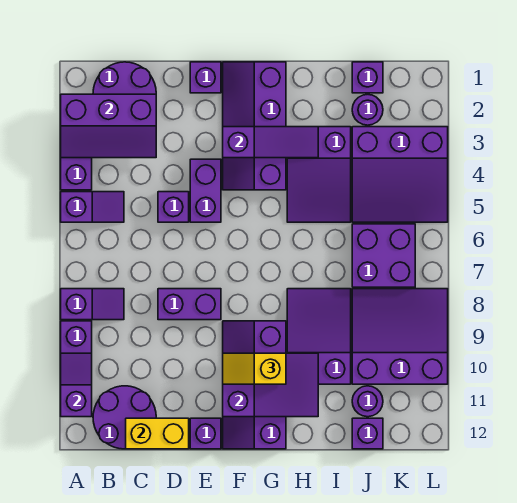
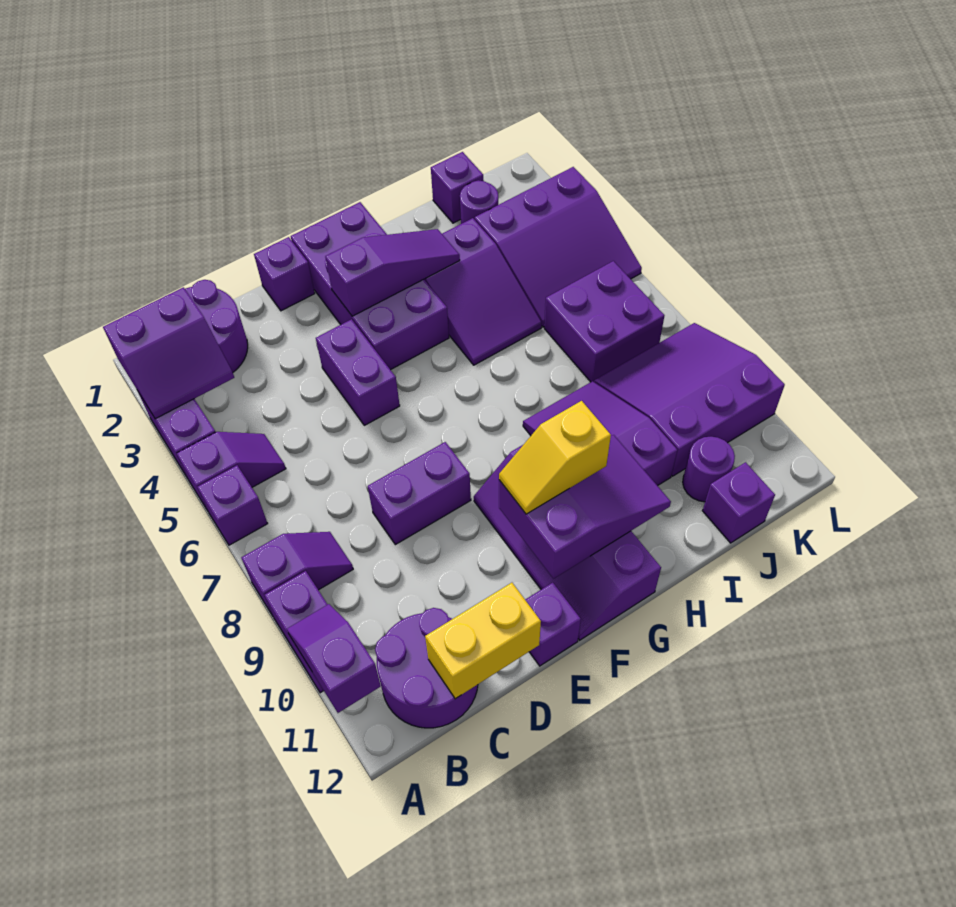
purple 2x3 slope [61,94,156,158] -> purple 2x2 slope [103,287,234,419]
purple 1x1 brick [158,192,189,222] -> purple 1x1 brick moved to [198,465,268,545]
purple 2x4 slope [223,62,286,190] -> purple 2x4 brick [291,202,449,370]

